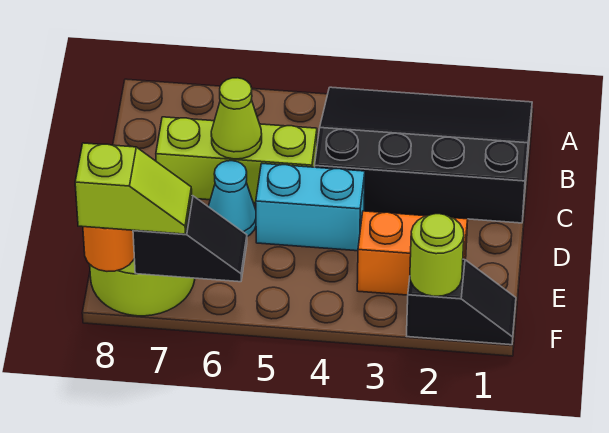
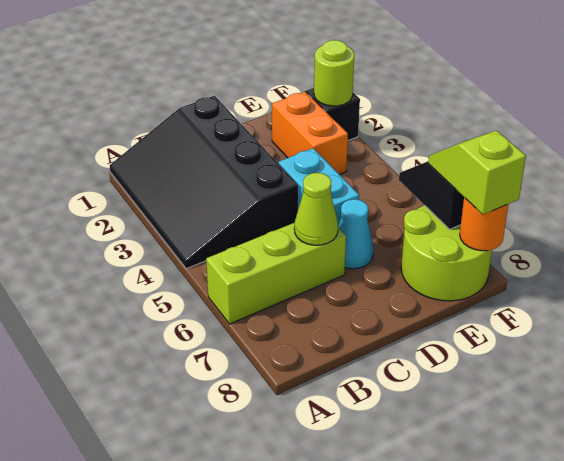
lime 1x3 brick [156,117,317,203] -> lime 1x3 brick turned to [206,223,346,324]

